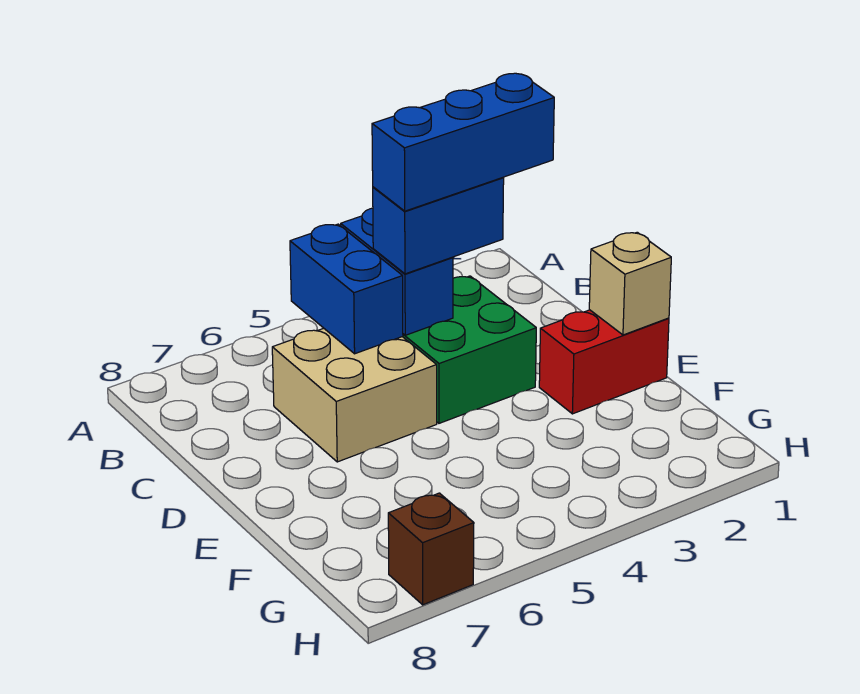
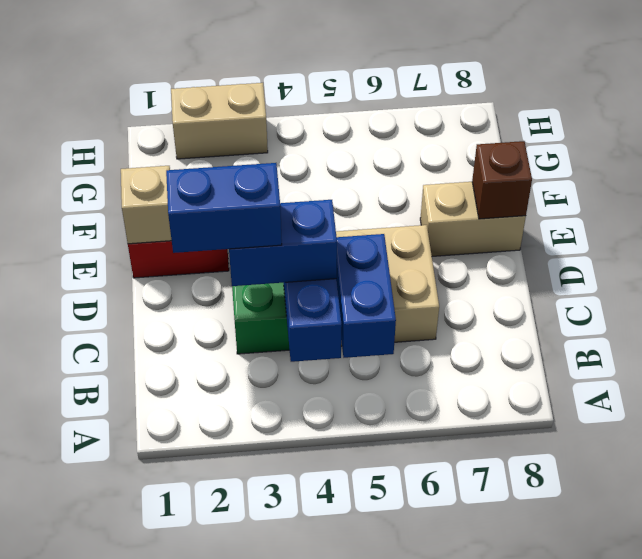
blue 1x3 brick [372,73,554,211] -> blue 1x2 brick [166,163,282,253]
none -> tan 1x2 brick [420,182,526,256]
none -> tan 1x2 brick [171,83,268,159]
brown 1x1 brick [388,493,474,605] -> brown 1x1 brick moved to [472,141,532,219]

